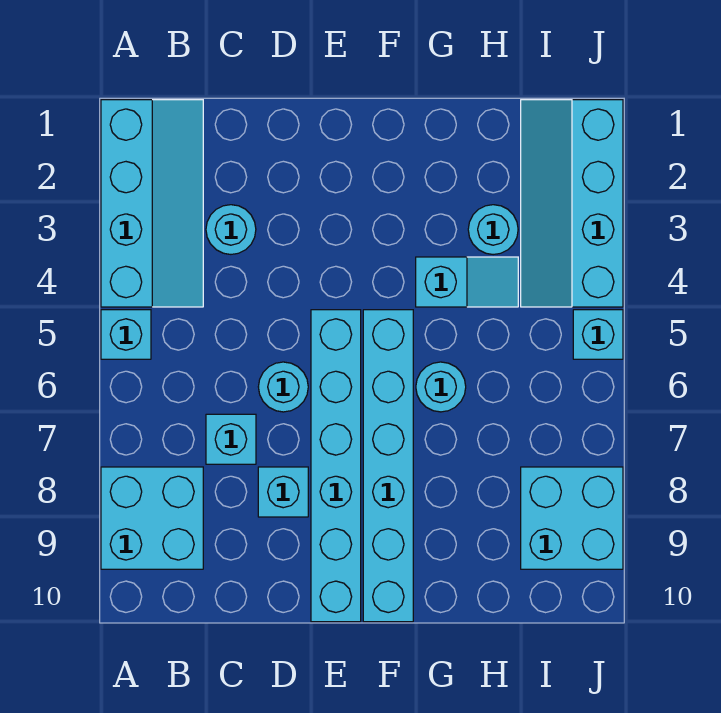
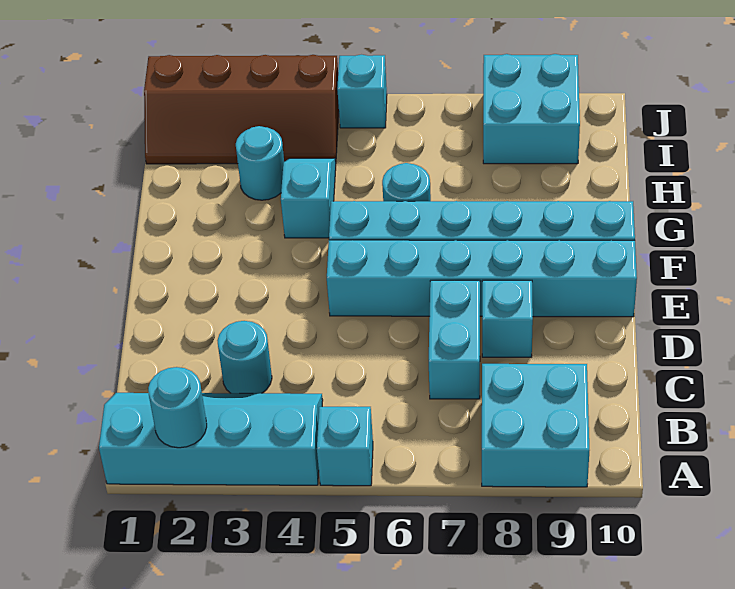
cyan 1x1 brick [206,414,256,464] -> cyan 1x2 brick [429,280,480,399]
cyan 1x1 round brick [258,362,308,412] -> cyan 1x1 round brick moved to [148,367,207,448]
cyan 2x4 slope [521,100,623,307] -> brown 2x4 slope [144,55,339,164]

